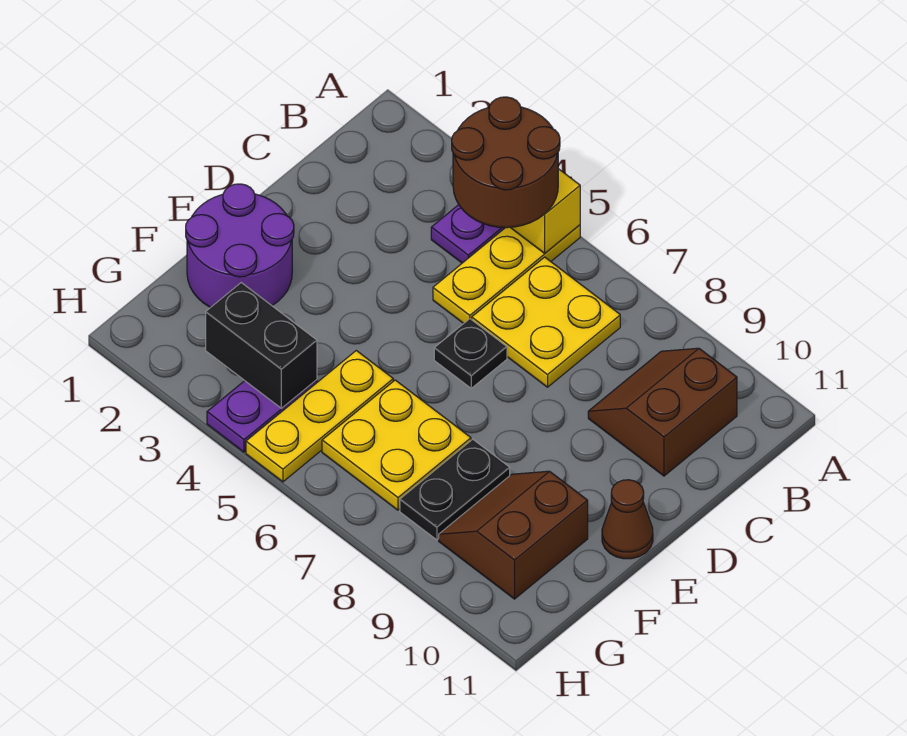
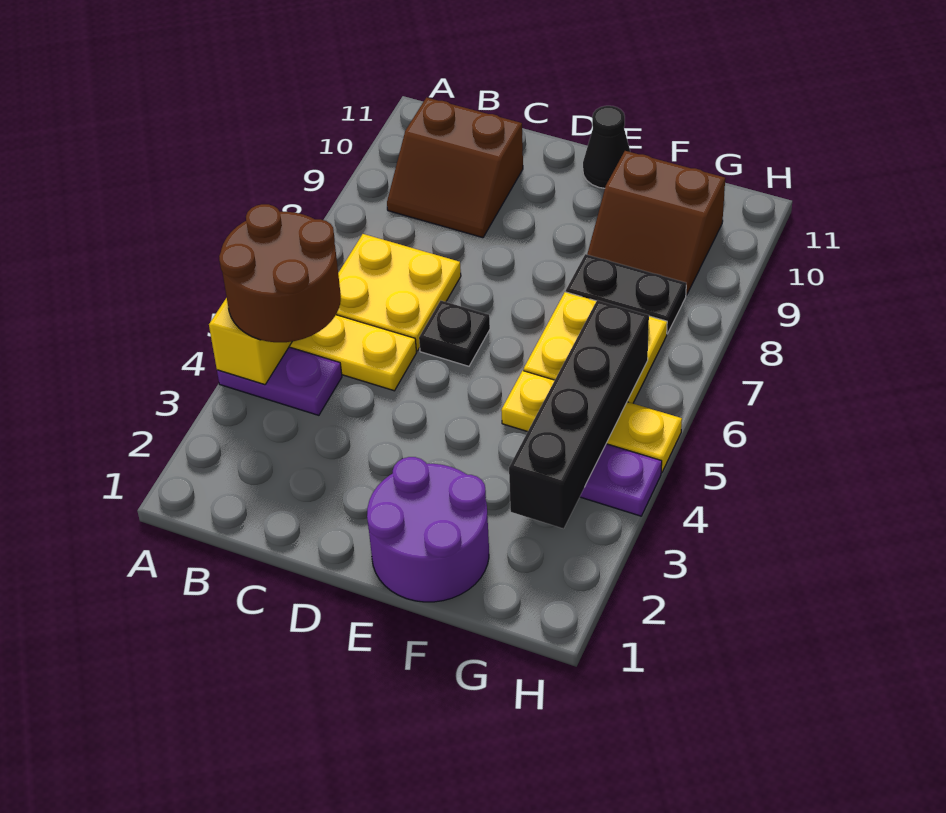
brown 1x1 cone [602,480,653,559] -> black 1x1 cone [583,106,630,188]
black 1x2 brick [206,283,317,408] -> black 1x4 brick [509,300,649,529]

